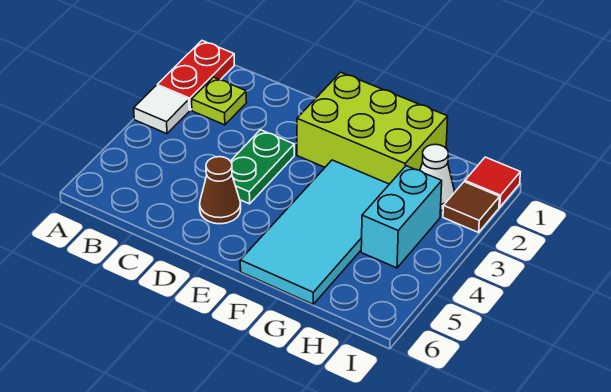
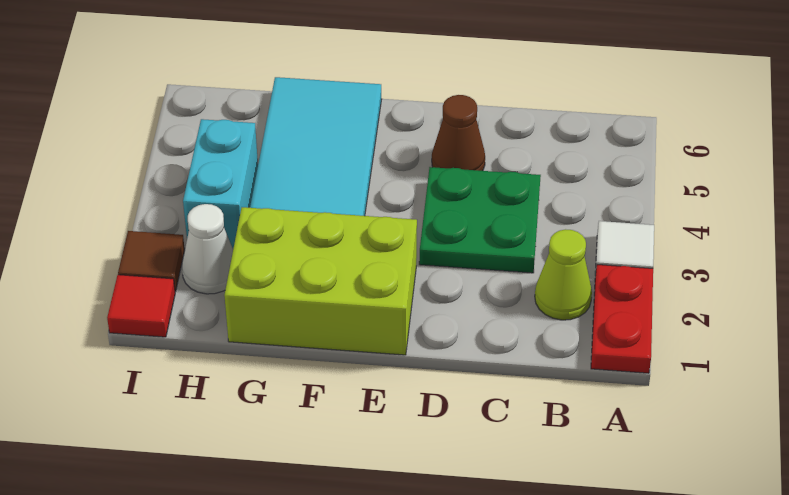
lime 1x1 plate [192,77,247,125] -> lime 1x1 cone [535,229,592,320]
green 1x2 plate [231,130,294,204] -> green 2x2 plate [419,167,541,273]

